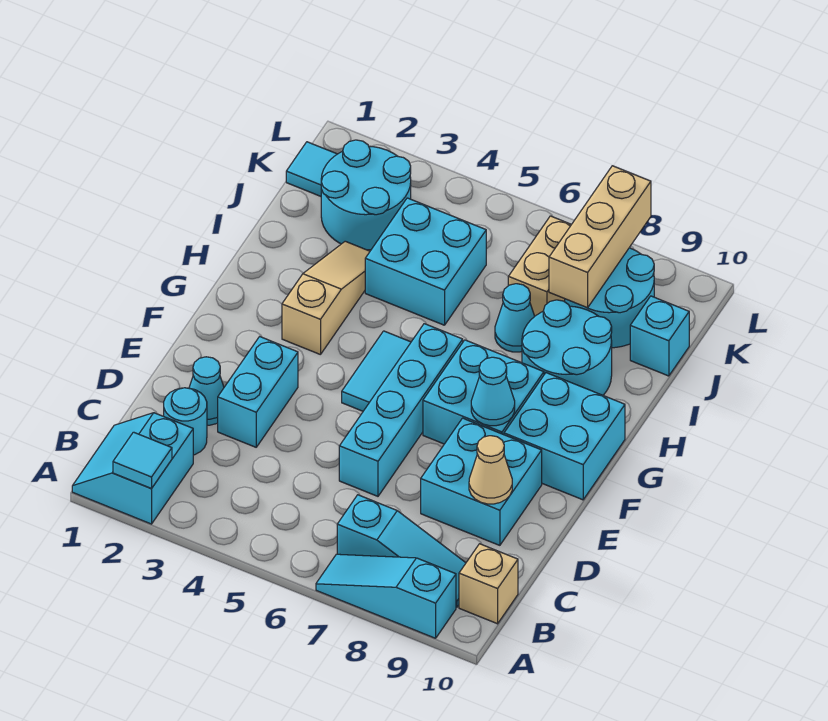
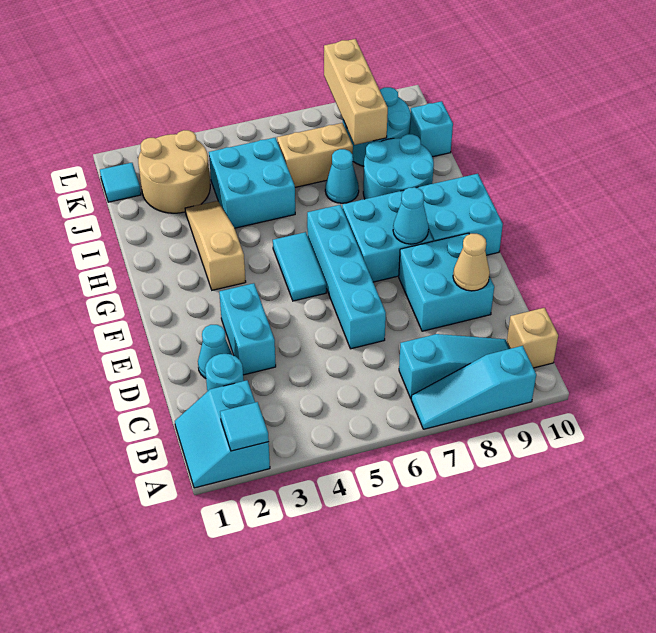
cyan 2x2 round brick [321,140,411,250] -> tan 2x2 round brick [138,130,210,213]
tan 1x2 brick [508,216,571,316] -> tan 1x2 brick turned to [277,123,353,187]

